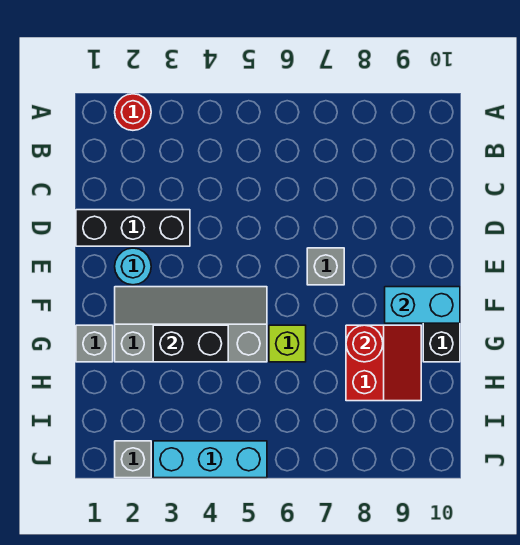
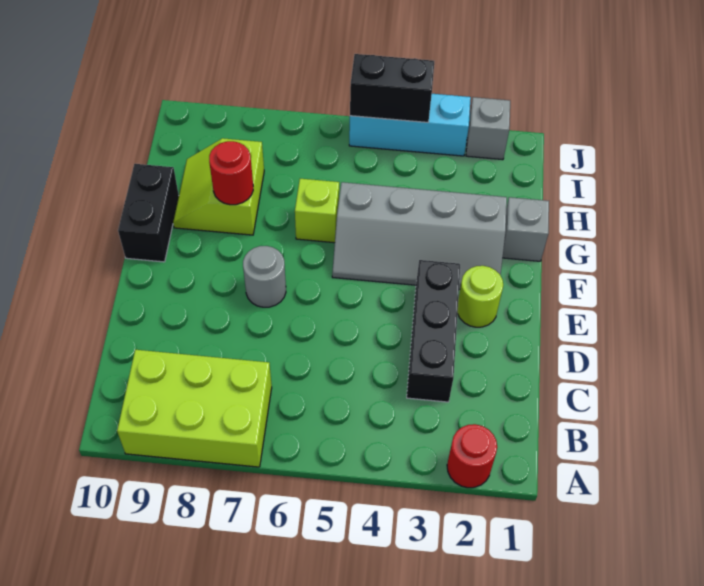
none -> lime 2x3 brick [117,350,272,467]
black 1x3 brick [76,210,190,246] -> black 1x3 brick turned to [407,260,460,402]
cyan 1x1 round brick [115,248,151,285] -> lime 1x1 round brick [457,266,503,327]
grey 1x1 brick [307,248,344,285] -> grey 1x1 round brick [243,246,286,307]
cyan 1x2 brick [385,287,460,323] -> none
black 1x2 brick [153,325,228,362] -> black 1x2 brick moved to [350,54,434,122]
red 2x2 slope [346,325,421,401] -> lime 2x2 slope [173,138,264,235]

